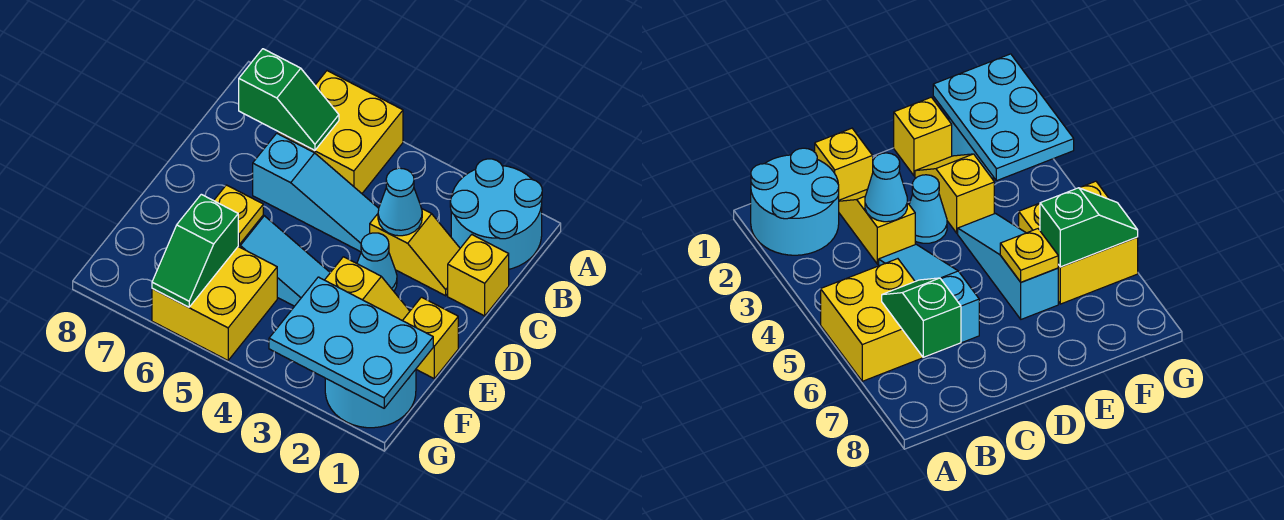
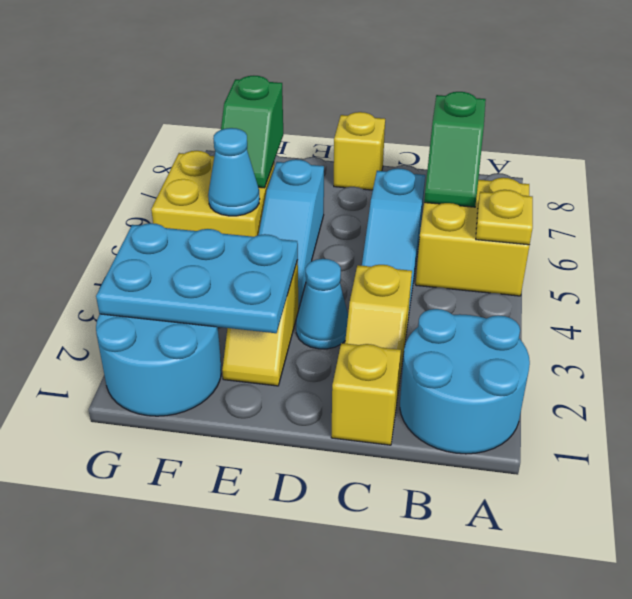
cyan 1x1 cone [378,168,422,236] -> cyan 1x1 cone moved to [208,128,260,216]
yellow 1x1 brick [403,297,458,379] -> yellow 1x1 brick moved to [334,112,385,190]
yellow 1x1 plate [214,185,263,244] -> yellow 1x1 plate moved to [476,190,533,245]
cyan 2x3 plate [269,277,433,408] -> cyan 2x3 plate turned to [96,223,298,333]
green 1x2 slope [152,194,239,307] -> green 1x2 slope turned to [221,76,283,188]

